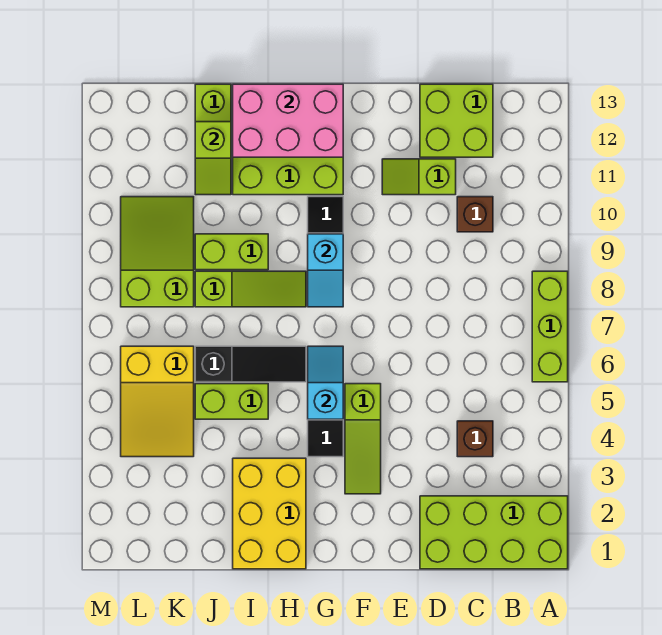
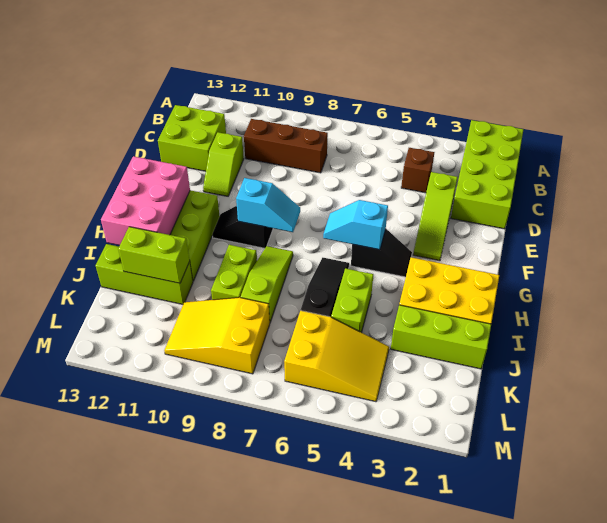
lime 1x3 brick [532,271,568,382] -> lime 1x3 brick moved to [391,305,491,369]
brown 1x1 brick [457,197,493,232] -> brown 1x3 brick [244,119,328,173]
lime 1x3 slope [345,384,381,494] -> lime 1x3 slope turned to [413,172,458,261]
lime 1x2 slope [195,122,231,195] -> lime 1x2 brick [118,227,190,283]
lime 2x3 slope [121,197,194,307] -> yellow 2x3 slope [164,297,270,374]

